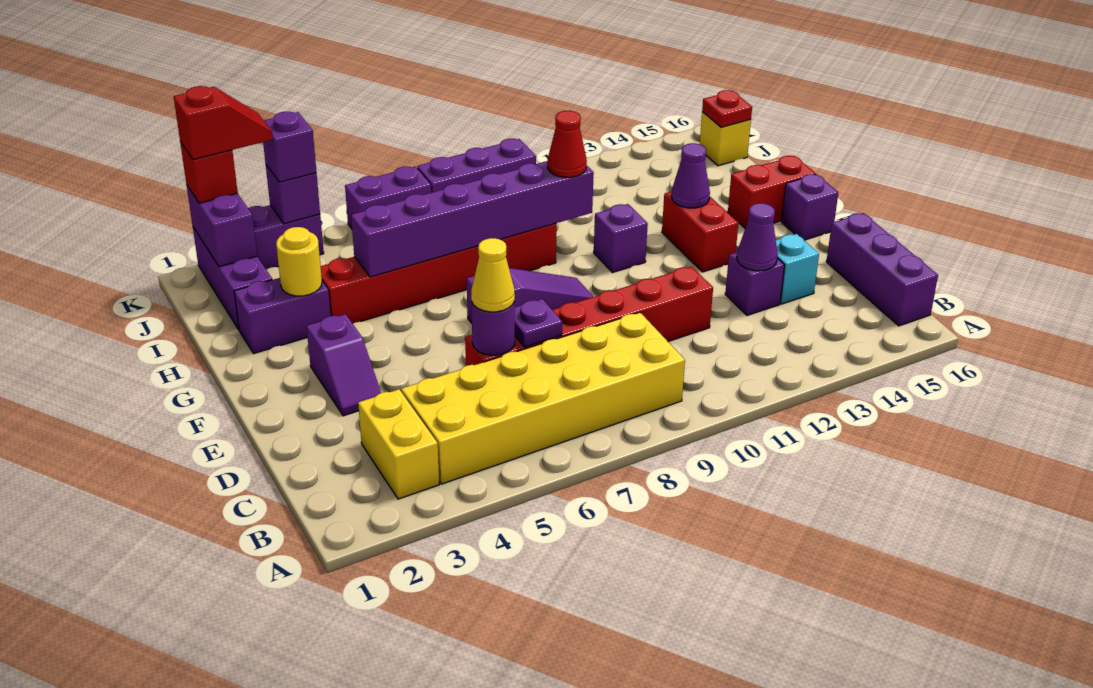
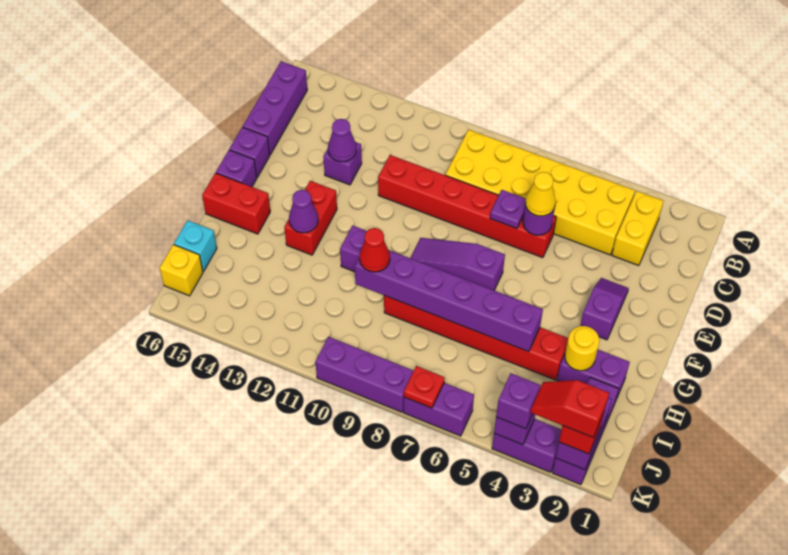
cyan 1x1 brick [776,234,819,304] -> cyan 1x1 brick moved to [174,220,217,271]
none -> purple 1x1 brick [229,127,270,177]
red 1x1 plate [702,90,752,128] -> red 1x1 plate moved to [404,366,445,408]

